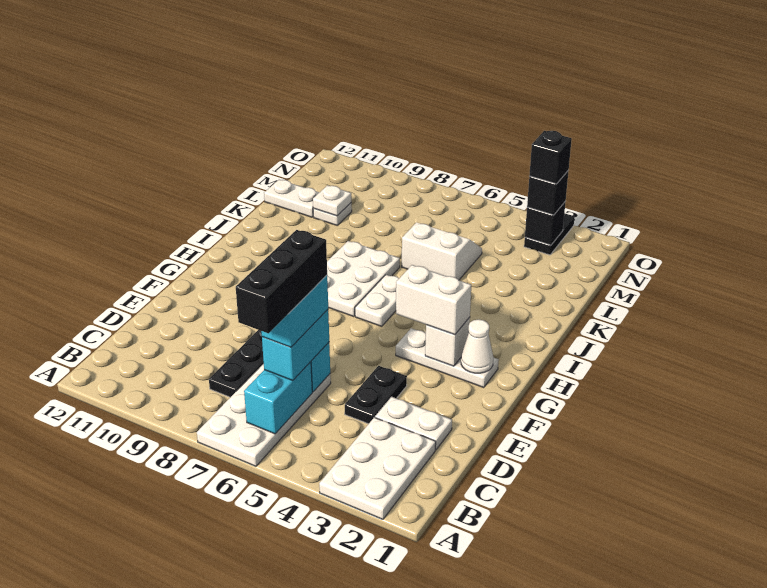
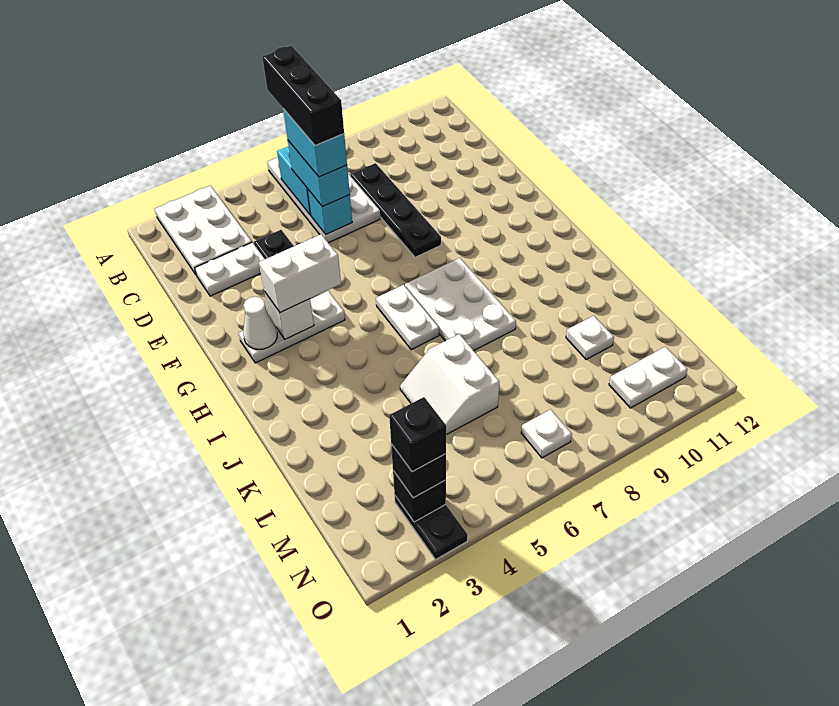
white 2x2 slope [402,223,482,280] -> white 2x2 slope turned to [400,334,499,435]
white 1x1 plate [313,185,351,216] -> white 1x1 plate moved to [521,409,572,458]
white 1x2 plate [264,180,320,217] -> white 1x2 plate moved to [609,347,687,408]

